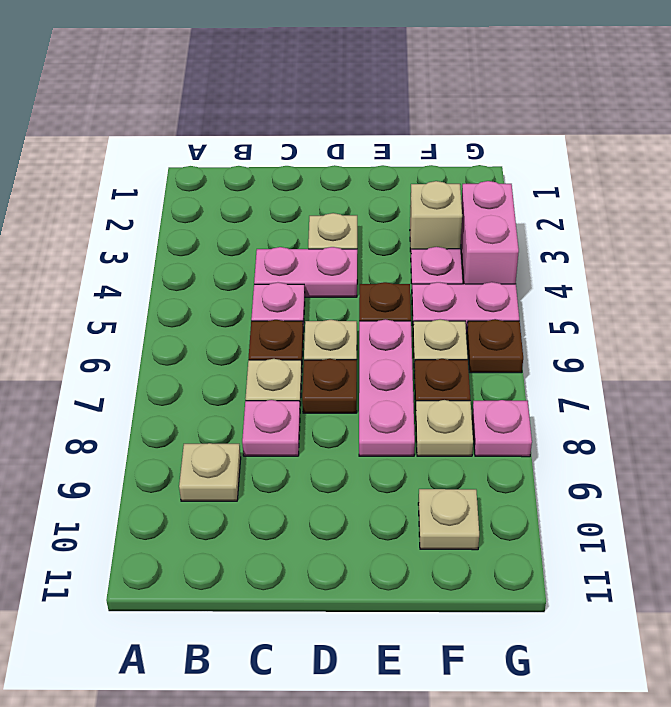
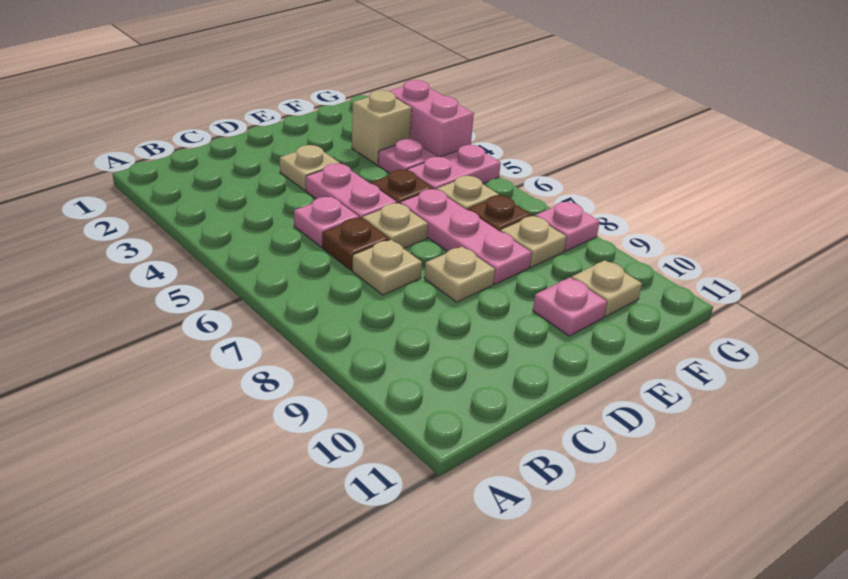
tan 1x1 plate [179,443,241,501] -> tan 1x1 plate moved to [424,247,495,302]
pink 1x2 plate [254,247,357,297] -> pink 1x2 plate turned to [306,164,397,218]
pink 1x1 plate [242,400,300,456] -> pink 1x1 plate moved to [533,277,607,336]
brown 1x1 plate [302,359,357,413] -> none
brown 1x1 plate [467,319,523,373] -> none

